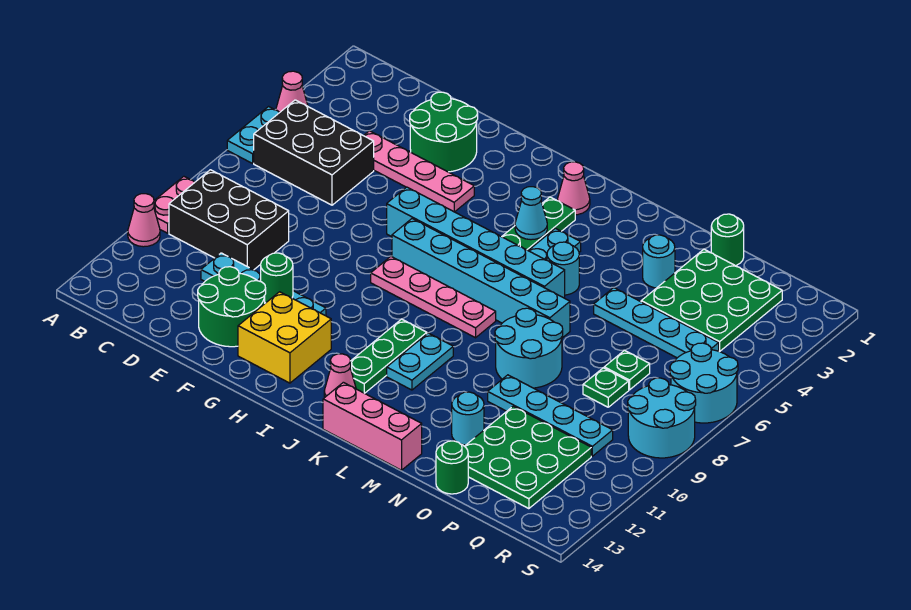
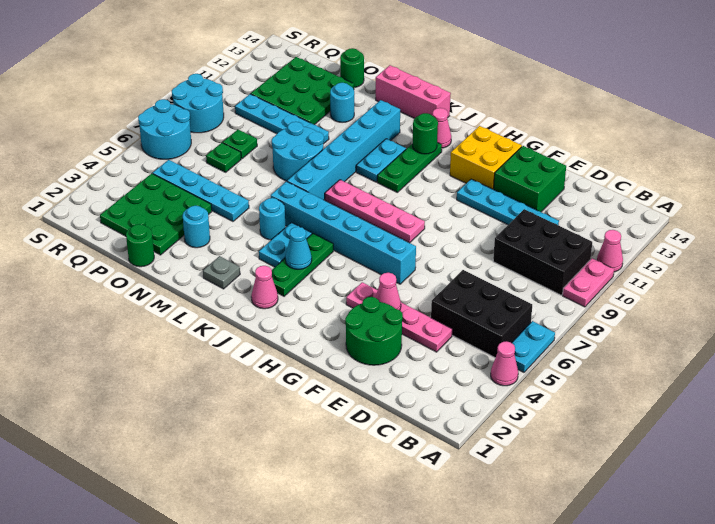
green 2x2 round brick [198,267,266,347] -> green 2x2 brick [494,146,566,212]
none -> pink 1x1 cone [375,273,401,310]
green 1x1 round brick [261,253,293,303] -> green 1x1 round brick moved to [413,113,438,154]
cyan 1x6 brick [392,219,570,338] -> cyan 1x6 brick turned to [287,100,400,200]
none -> grey 1x1 plate [203,256,240,289]

